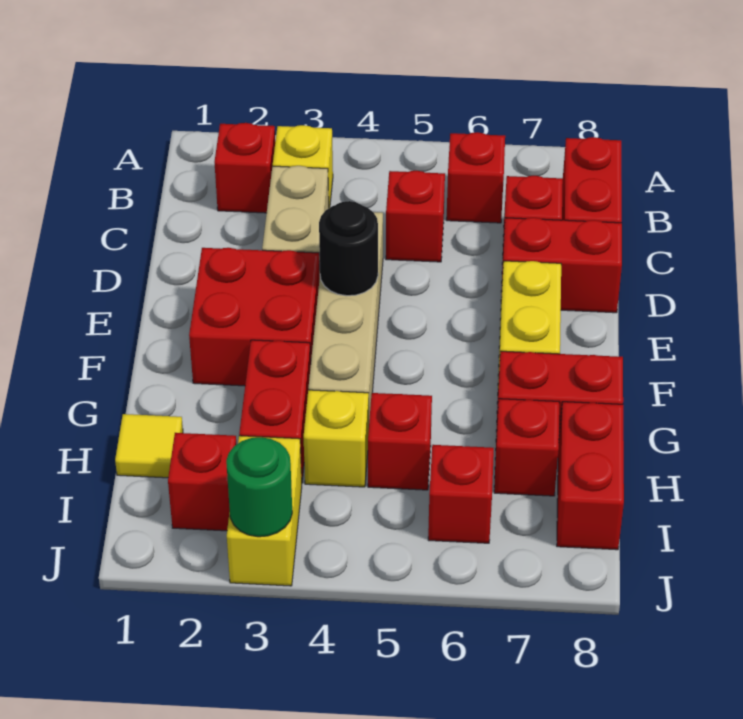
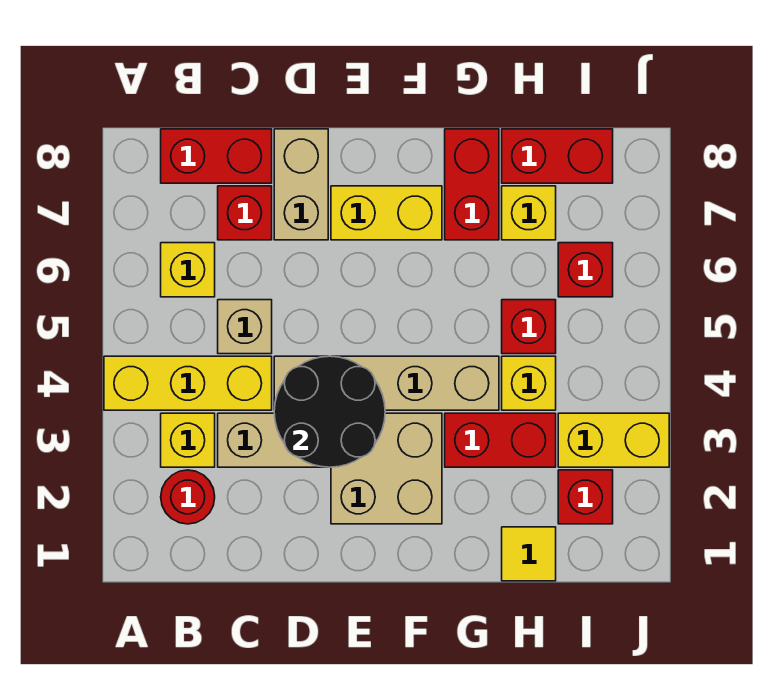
none -> yellow 1x3 brick [104,356,272,410]
red 1x1 brick [214,123,275,213] -> red 1x1 round brick [161,470,215,524]
red 1x1 brick [446,132,505,223] -> yellow 1x1 brick [161,243,215,297]
red 1x1 brick [386,171,445,262] -> tan 1x1 brick [218,300,272,354]
red 1x2 brick [501,218,622,313] -> tan 1x2 brick [274,129,328,240]
red 2x2 brick [189,248,320,386] -> tan 2x2 brick [331,413,442,524]
black 1x1 round brick [319,201,378,296] -> black 2x2 round brick [274,356,385,467]
red 1x1 brick [494,399,559,496] -> yellow 1x1 brick [502,186,556,240]
green 1x1 round brick [226,437,292,537] -> none

